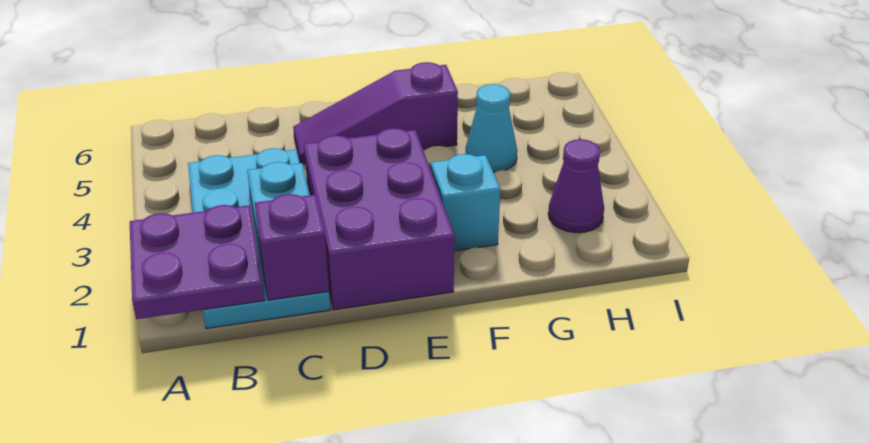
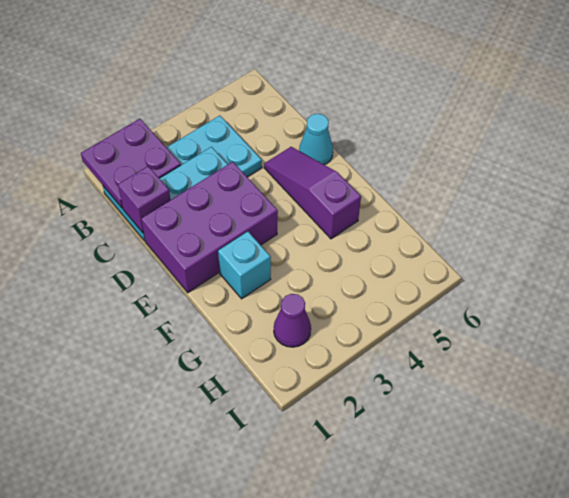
cyan 1x1 cone [466,84,517,172] -> cyan 1x1 cone moved to [299,114,333,165]

